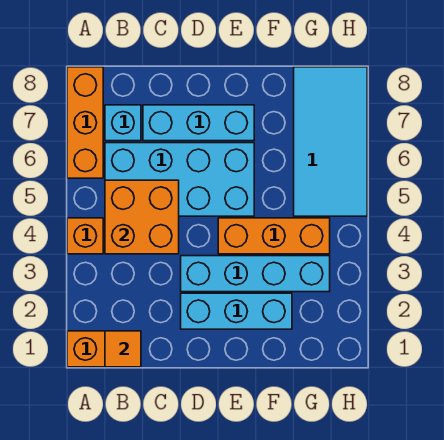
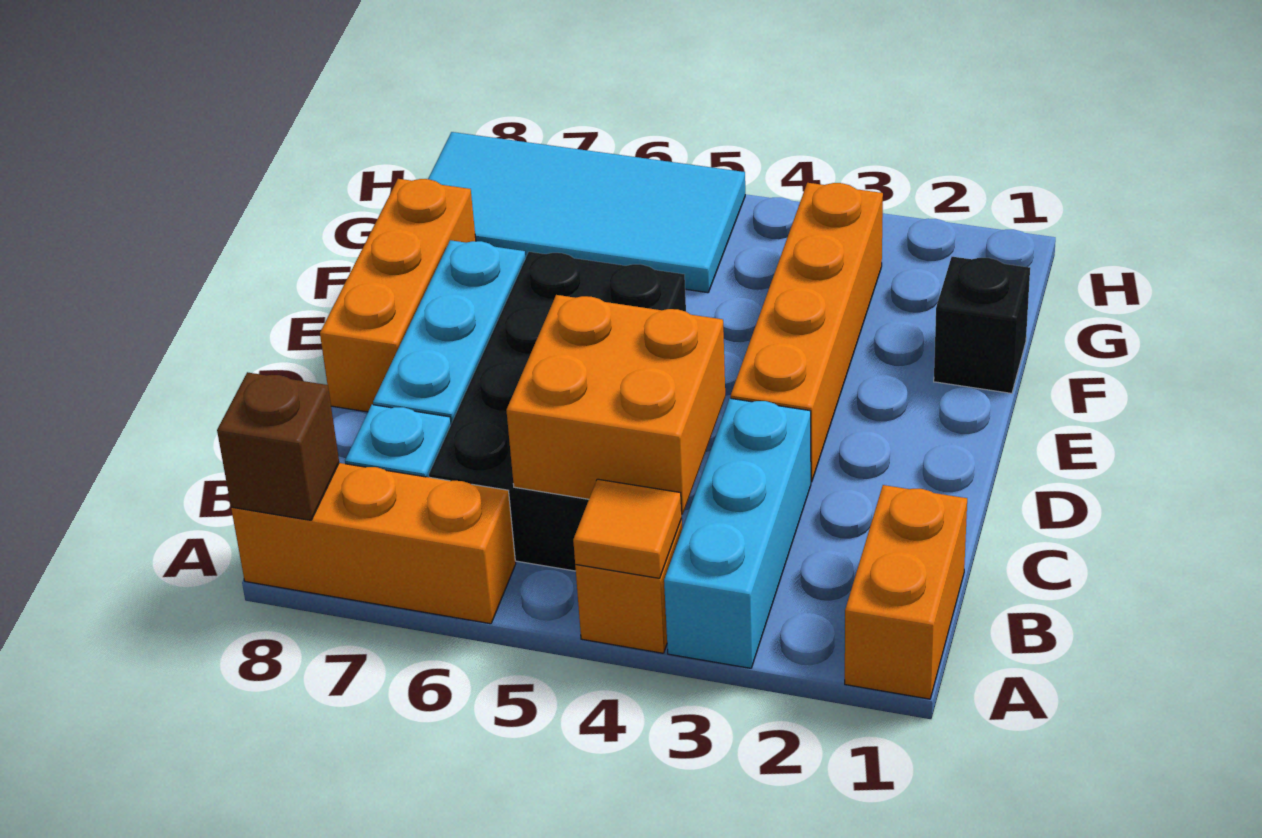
none -> brown 1x1 brick [217,372,339,520]
orange 1x1 tile [105,331,141,367] -> orange 1x1 tile moved to [573,479,682,578]
cyan 2x4 brick [105,143,254,216] -> black 2x4 brick [429,252,686,571]
cyan 1x3 brick [181,293,292,329] -> cyan 1x3 brick moved to [664,398,811,668]
cyan 1x4 brick [181,256,330,292] -> orange 1x4 brick [731,183,883,482]
orange 1x3 brick [218,218,330,254] -> orange 1x3 brick moved to [320,179,476,412]
none -> black 1x1 brick [934,257,1030,393]

